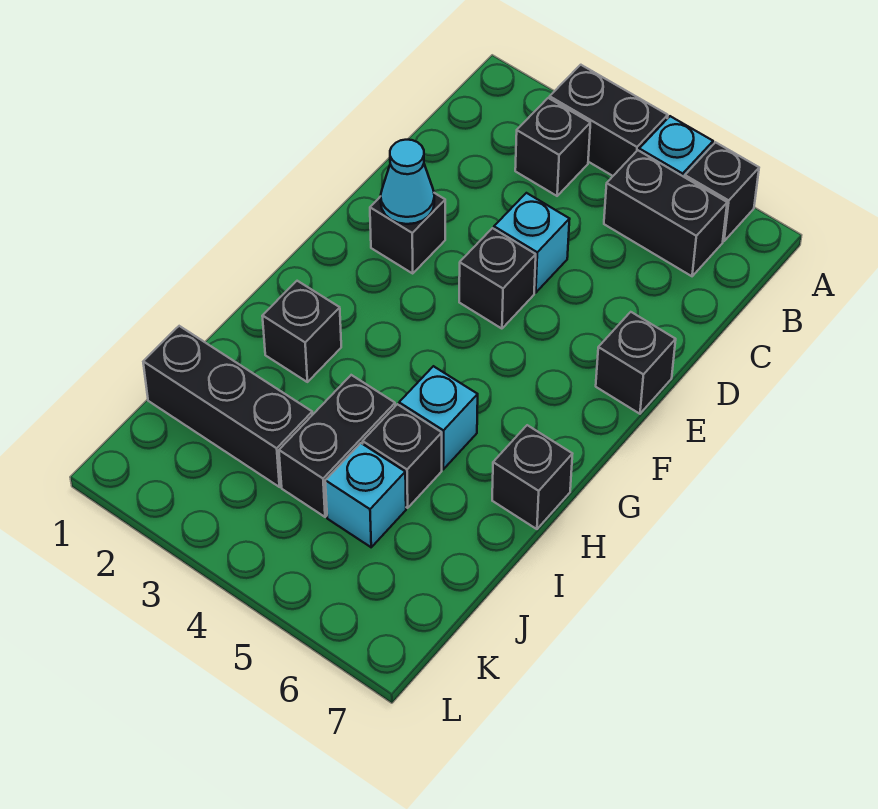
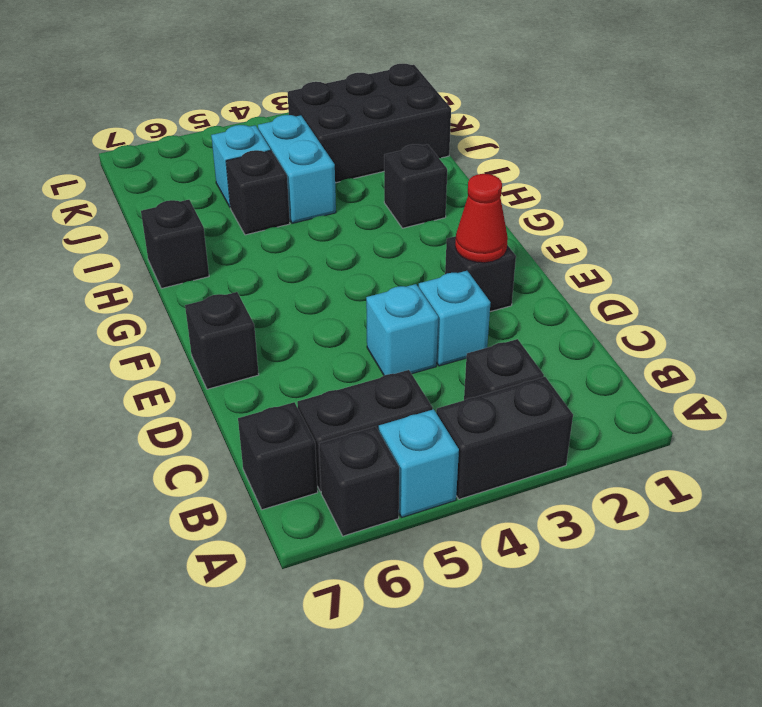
cyan 1x1 cone [381,140,434,224] -> red 1x1 cone [455,174,508,263]
black 1x1 brick [459,228,536,329] -> black 1x1 brick moved to [238,402,318,510]
cyan 1x1 brick [399,366,478,469] -> cyan 1x1 brick moved to [418,271,491,366]
black 1x2 brick [279,375,395,517] -> cyan 1x2 brick [258,115,336,223]
black 1x3 brick [143,326,312,487] -> black 2x3 brick [288,64,451,183]

